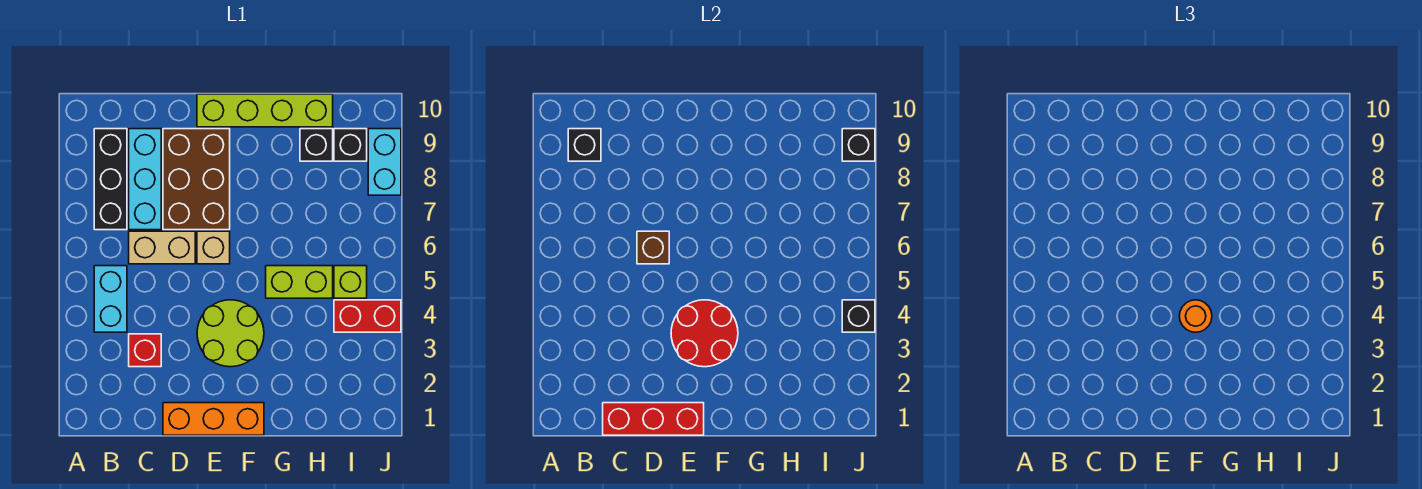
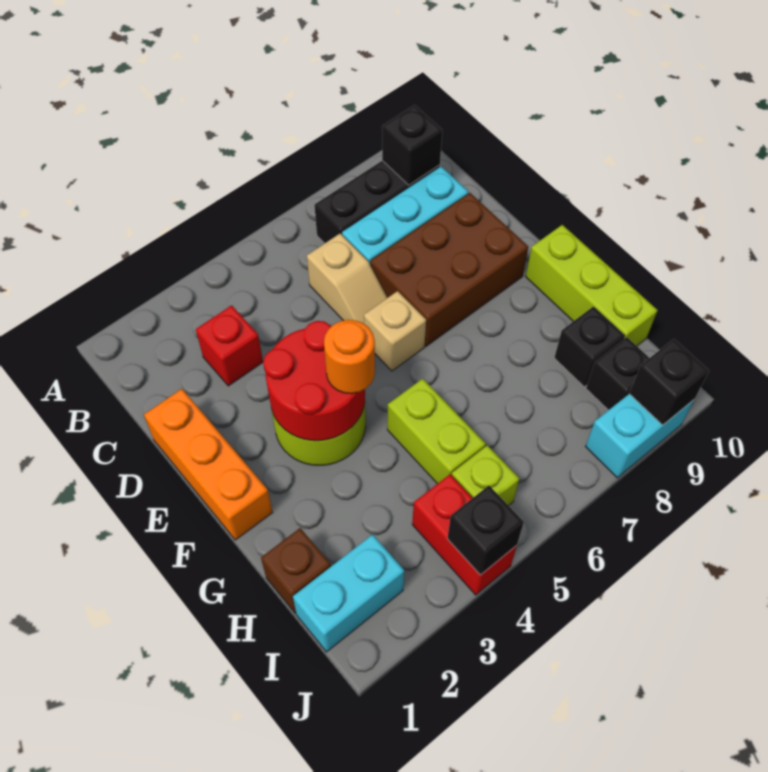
cyan 1x2 brick [94,266,127,332] -> cyan 1x2 brick moved to [293,534,404,652]
red 1x3 brick [603,403,704,435] -> none
tan 1x2 brick [129,231,195,264] -> tan 1x2 slope [307,233,387,323]
brown 1x1 brick [637,231,669,264] -> brown 1x1 brick moved to [261,528,331,613]
lime 1x4 brick [197,94,333,127] -> lime 1x3 brick [526,225,657,346]

